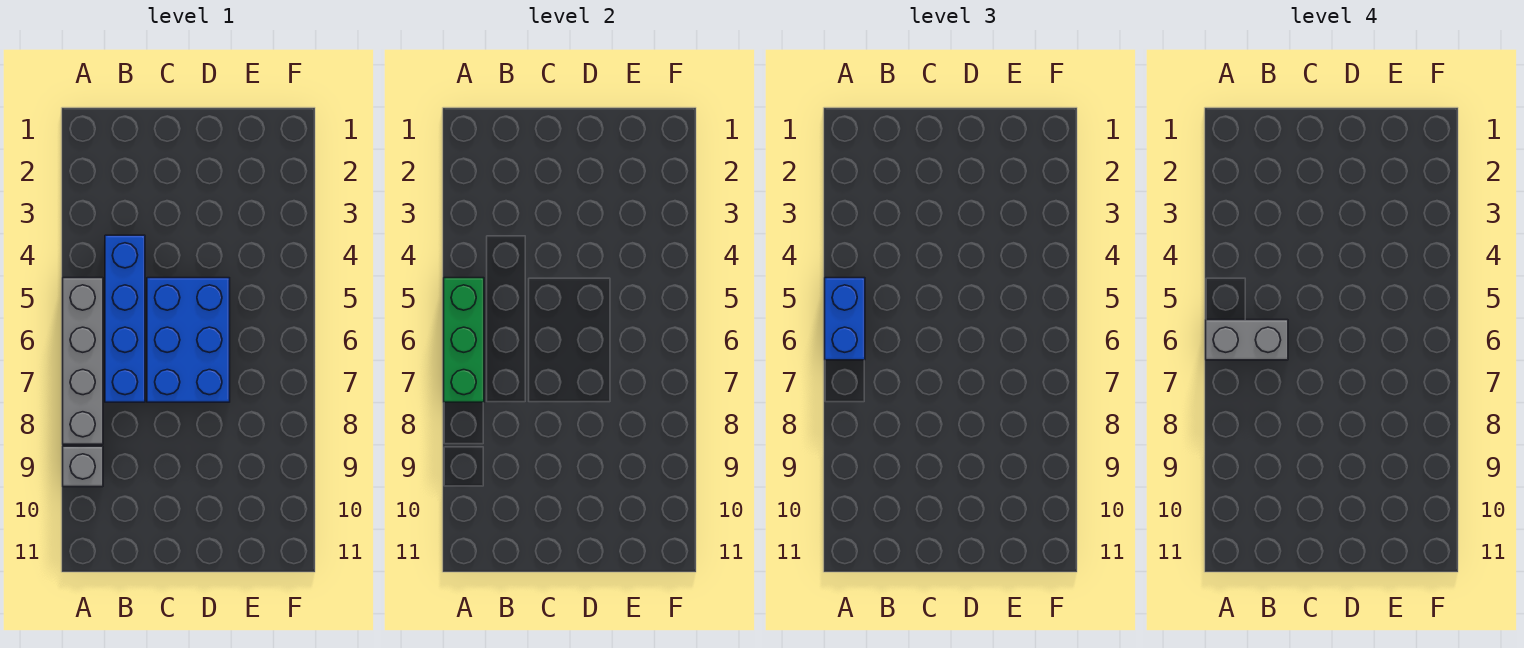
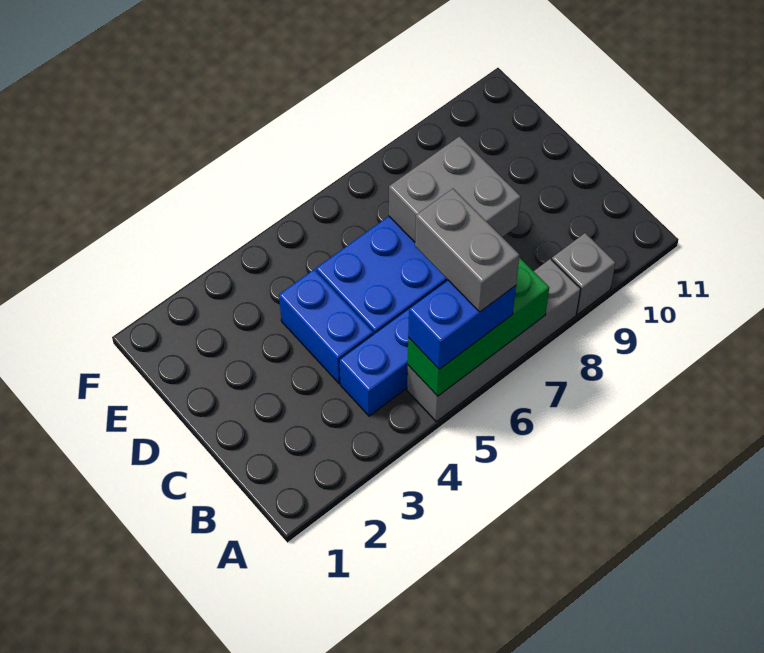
none -> blue 1x2 brick [279,269,373,383]
none -> grey 2x2 brick [389,136,521,242]

